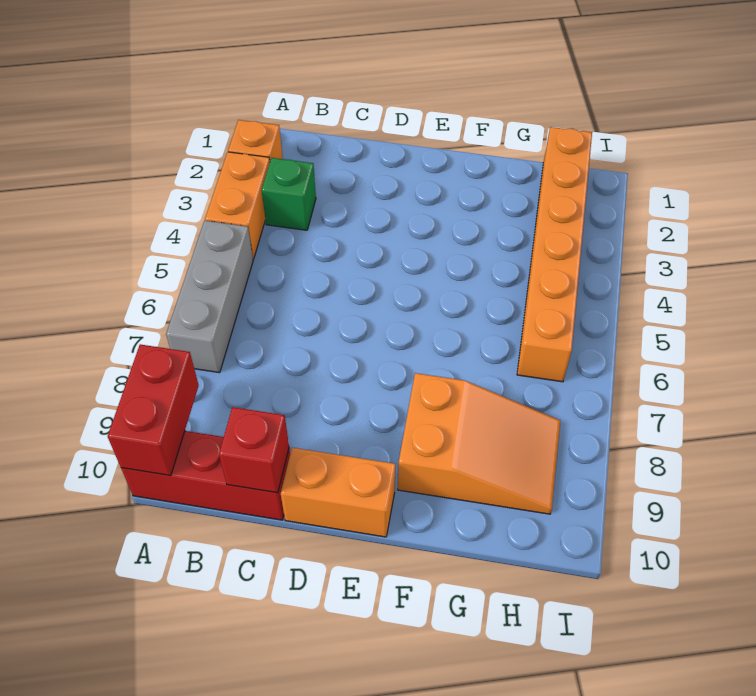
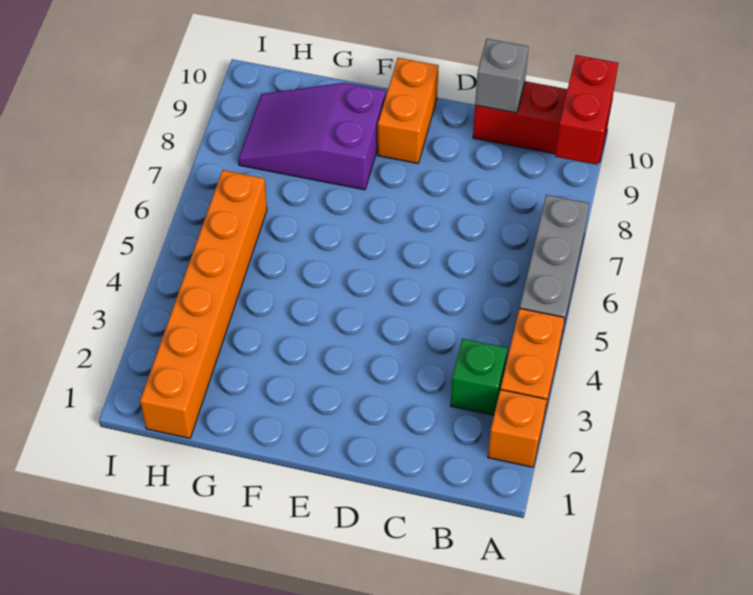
red 1x1 brick [219,407,289,493] -> grey 1x1 brick [475,39,529,113]
orange 1x2 brick [281,448,396,537] -> orange 1x2 brick turned to [378,58,439,163]
orange 2x3 slope [398,373,560,514] -> purple 2x3 slope [238,83,386,190]

